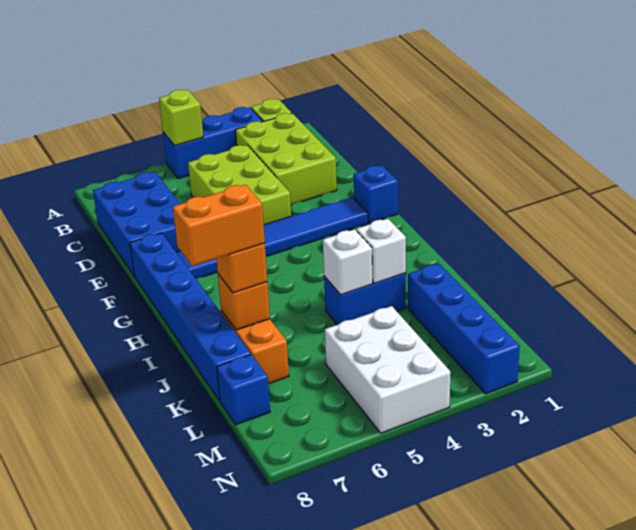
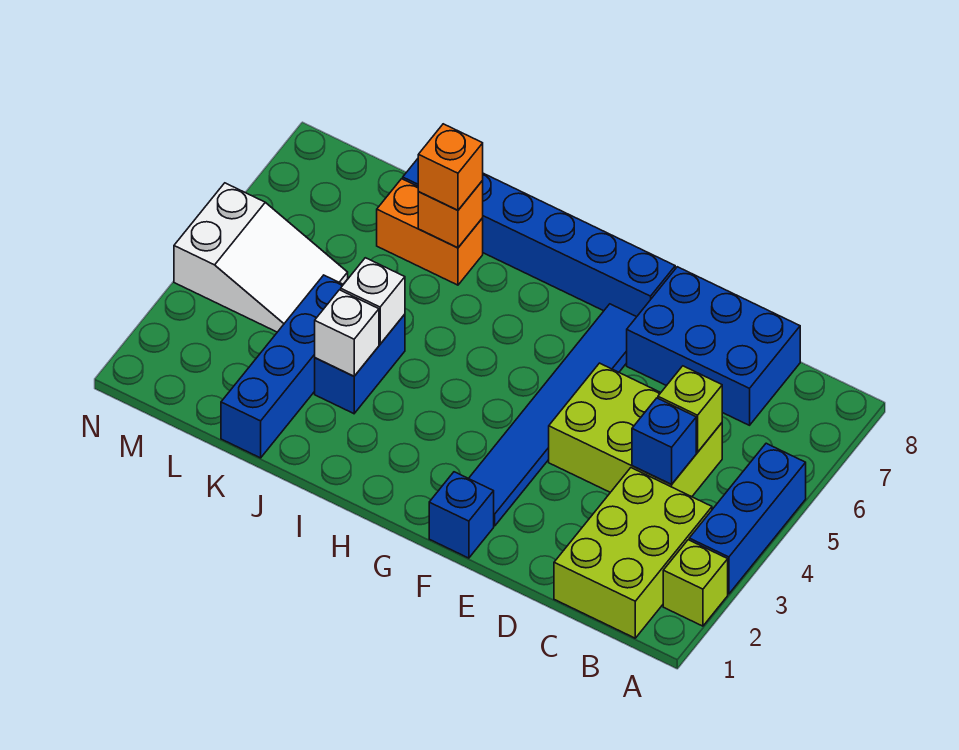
lime 1x1 brick [159,90,203,146] -> lime 1x1 brick moved to [658,366,722,452]
lime 2x3 brick [235,113,337,205] -> lime 2x3 brick turned to [554,468,712,638]
orange 1x2 brick [173,185,265,266] -> none
blue 1x4 brick [408,263,520,394] -> blue 1x4 brick turned to [221,275,343,458]
white 2x3 brick [325,306,450,433] -> white 2x3 slope [174,183,348,332]
blue 1x1 brick [217,354,270,425] -> blue 1x1 brick moved to [632,398,696,485]

